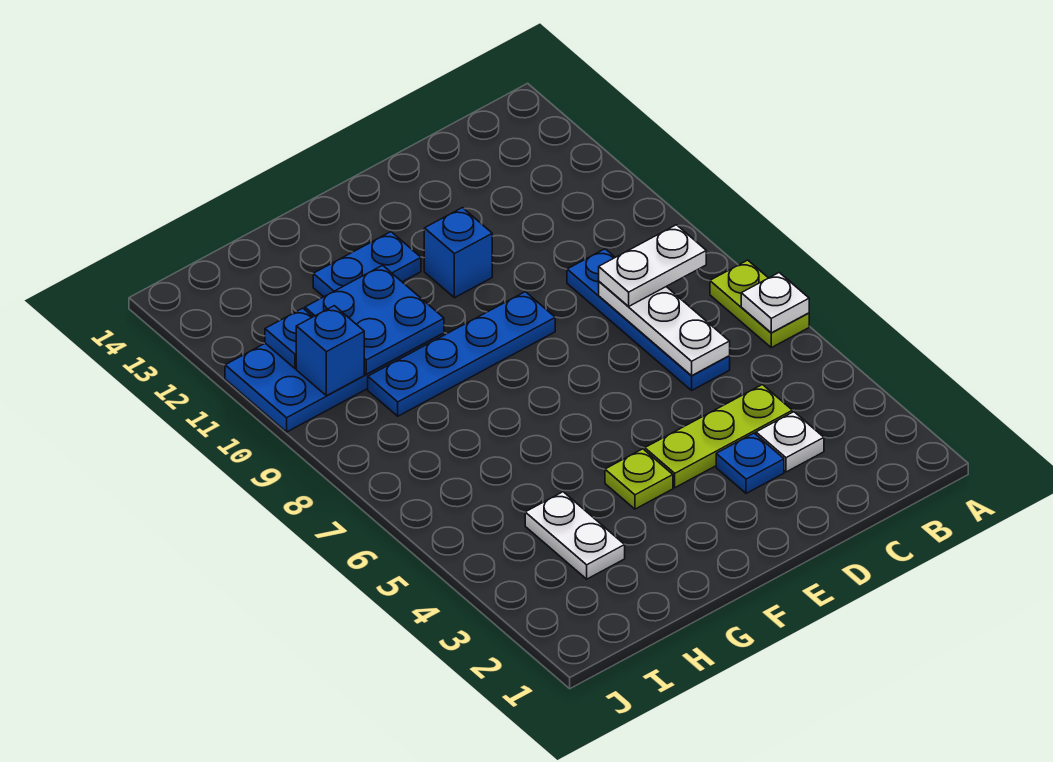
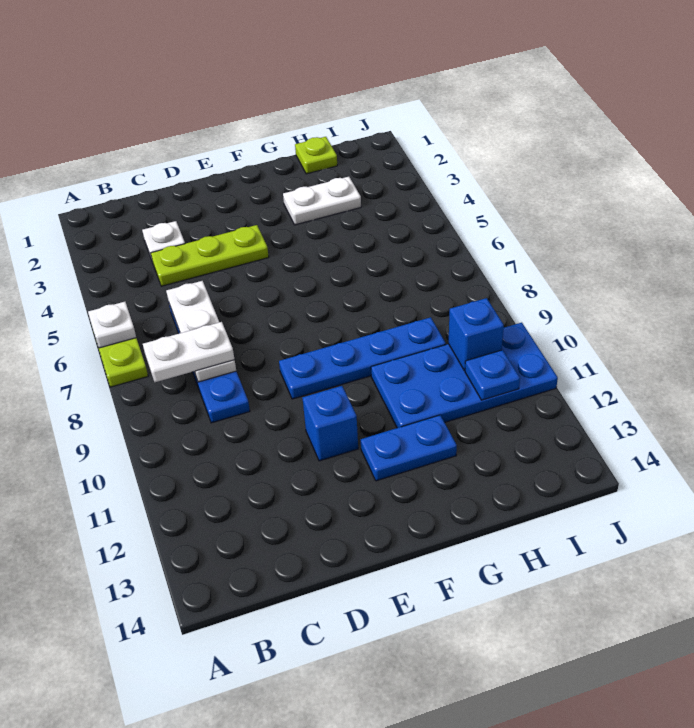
blue 1x1 plate [716,433,784,493] -> none
lime 1x1 plate [605,449,673,509] -> lime 1x1 plate moved to [295,137,337,174]
blue 2x2 plate [305,265,444,374] -> none
white 1x2 plate [525,492,625,579] -> white 1x2 plate turned to [283,177,361,225]

